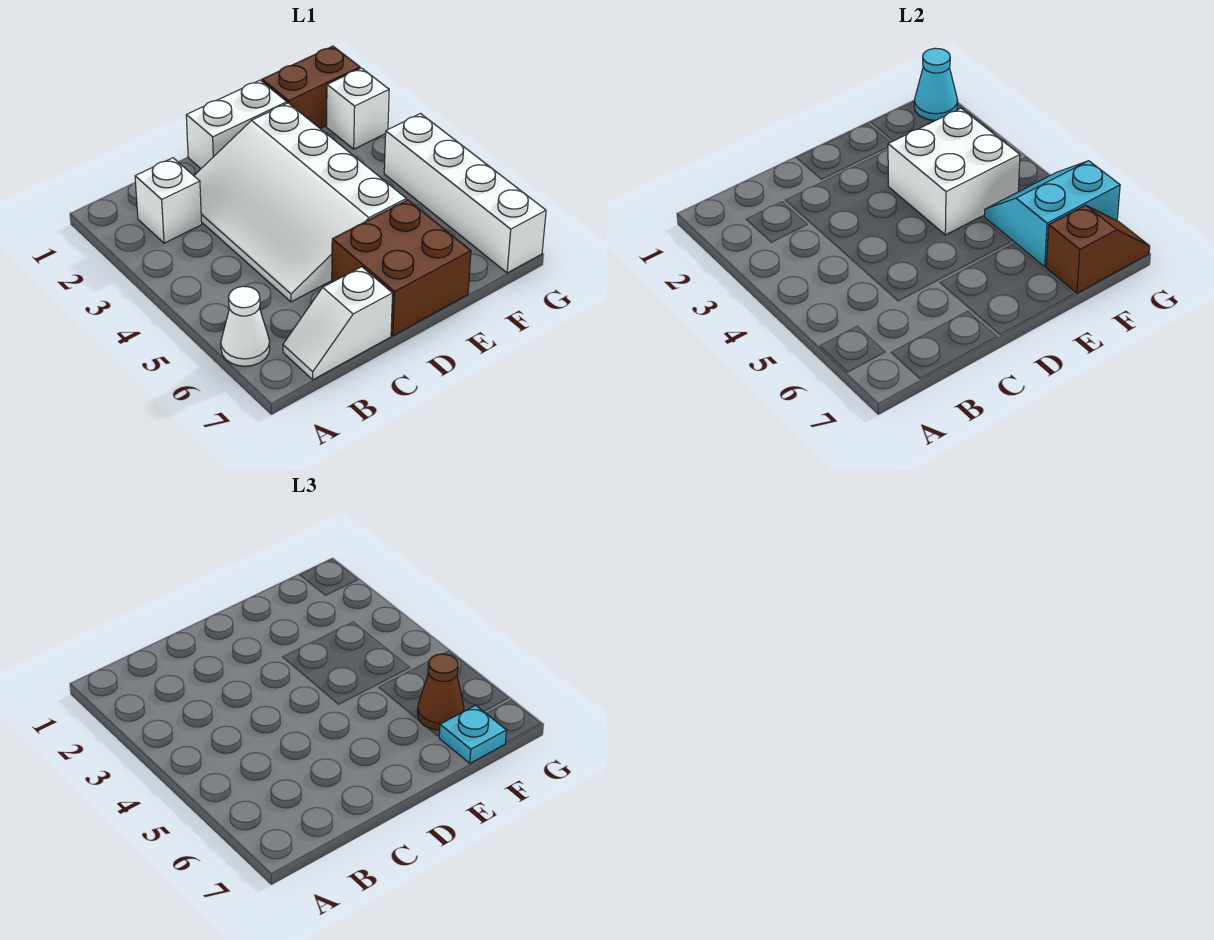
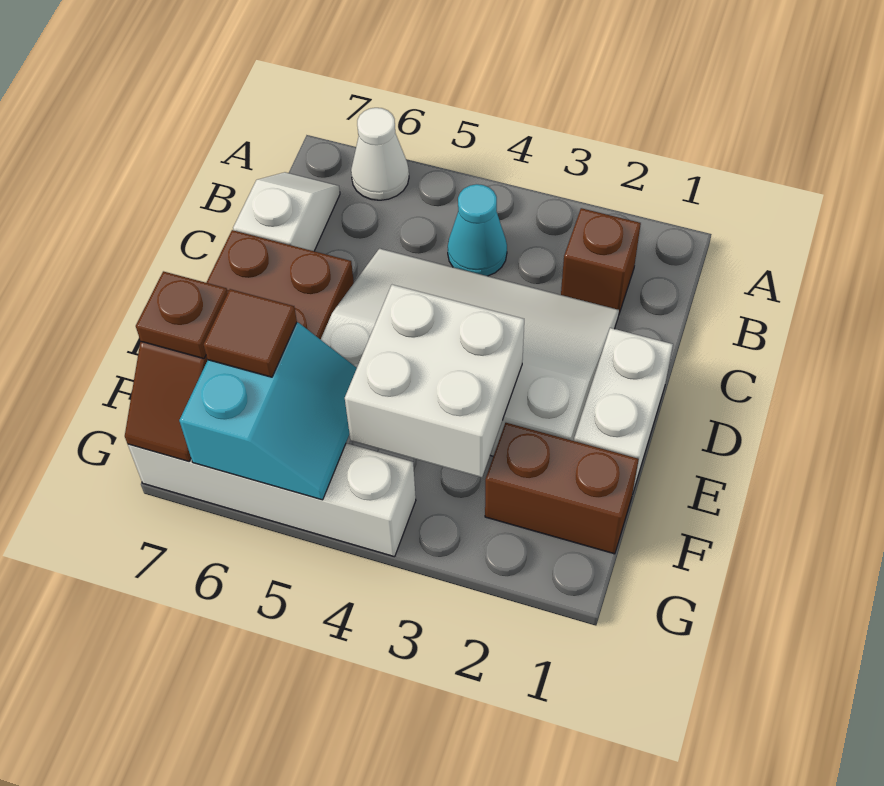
white 1x1 brick [135,158,202,243] -> brown 1x1 brick [561,208,641,313]
brown 1x2 brick [262,46,360,129] -> brown 1x2 brick turned to [485,423,639,554]
brown 1x1 cone [417,654,464,730] -> brown 1x1 tile [204,289,297,377]
cyan 1x1 plate [439,705,506,763] -> brown 1x1 plate [136,271,228,359]
cyan 1x1 cone [914,48,958,120] -> cyan 1x1 cone moved to [448,184,507,276]
white 1x1 brick [327,68,389,149] -> none

